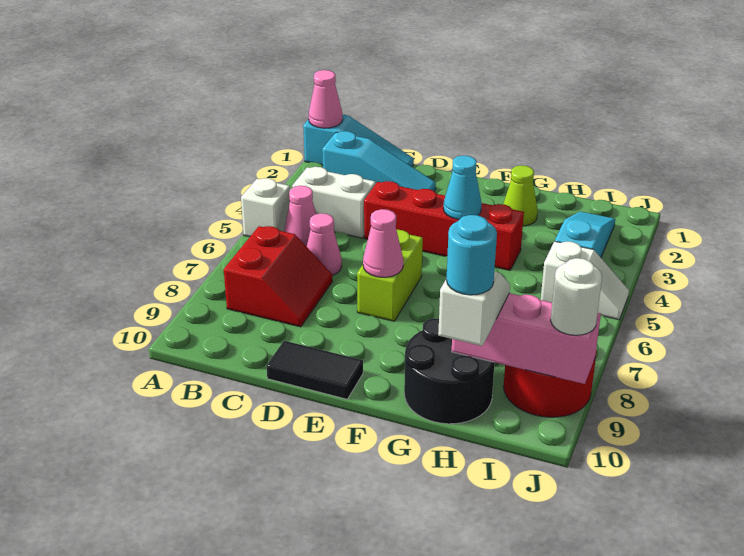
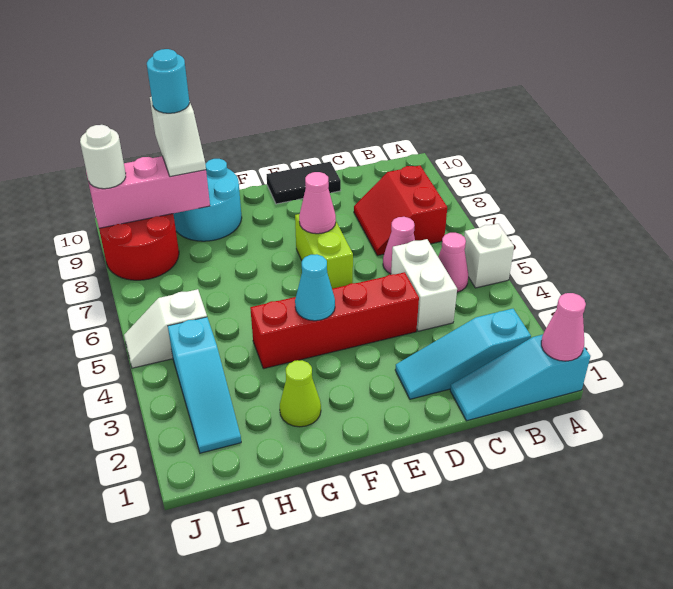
white 1x2 brick [292,167,376,238] -> white 1x2 brick turned to [391,239,457,331]
black 2x2 round brick [404,318,495,424] -> cyan 2x2 round brick [173,159,242,241]

